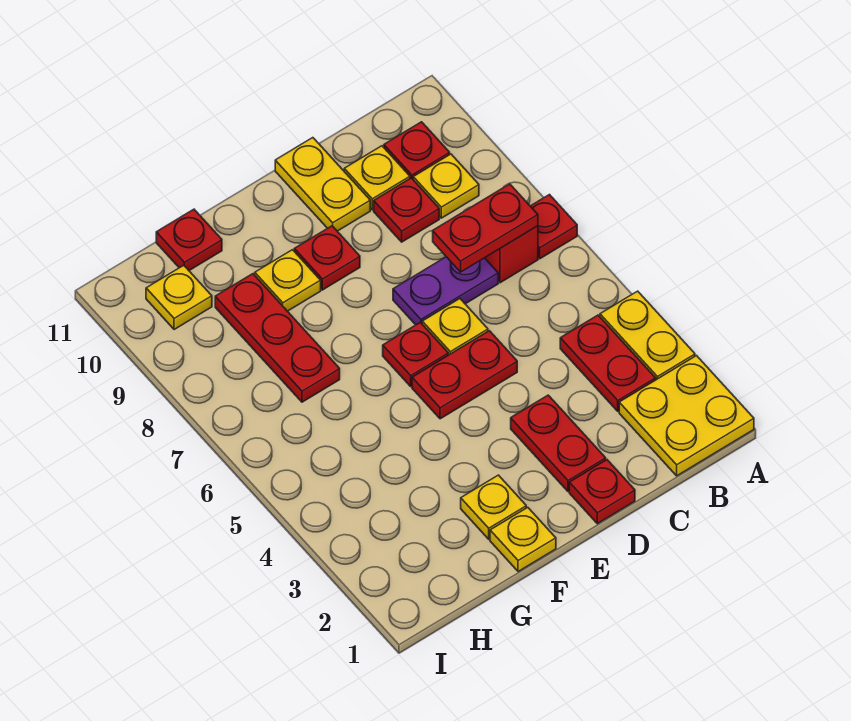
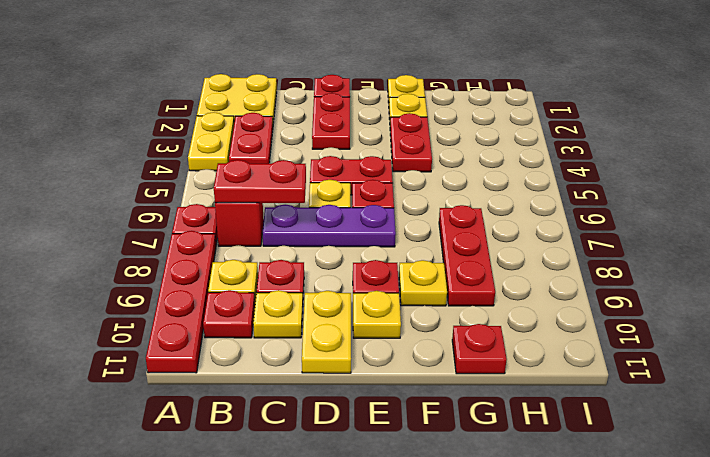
none -> red 1x4 plate [146,231,216,373]
purple 1x2 plate [393,257,498,325] -> purple 1x3 plate [262,204,396,247]
none -> red 1x2 plate [390,113,432,172]
yellow 1x1 plate [146,265,212,330] -> yellow 1x1 plate moved to [353,291,401,338]

